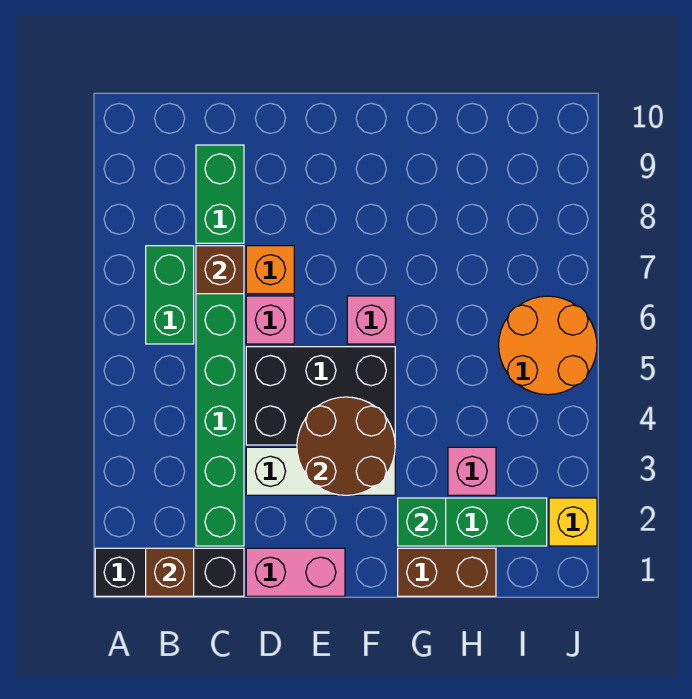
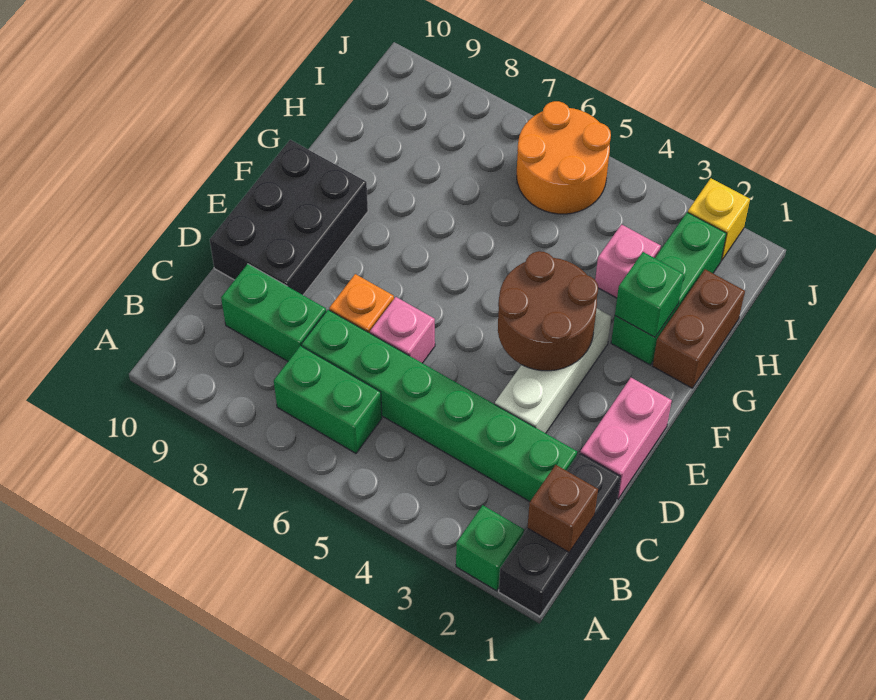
none -> green 1x1 brick [456,505,524,591]
brown 1x1 brick [196,246,244,294] -> none
black 2x3 brick [246,347,395,445] -> black 2x3 brick moved to [210,140,368,295]
pink 1x1 brick [347,296,395,344] -> none

